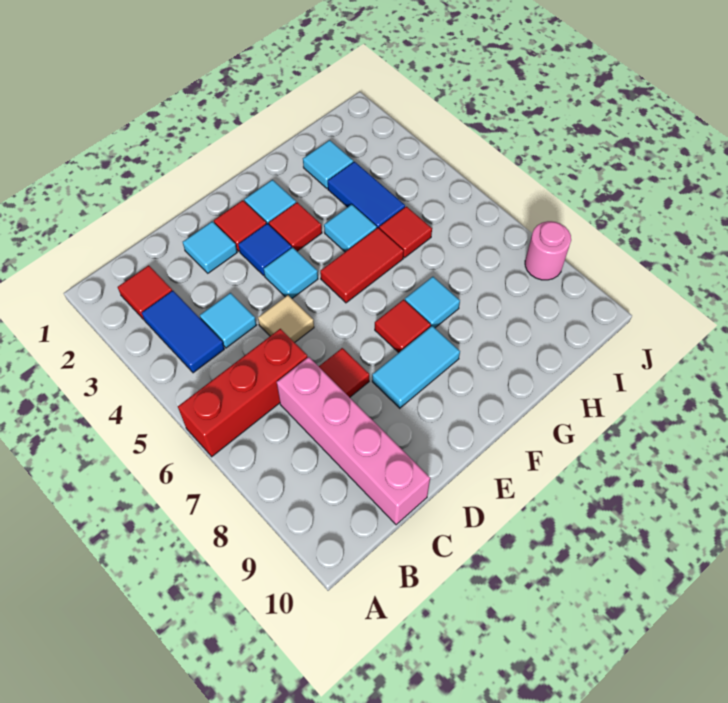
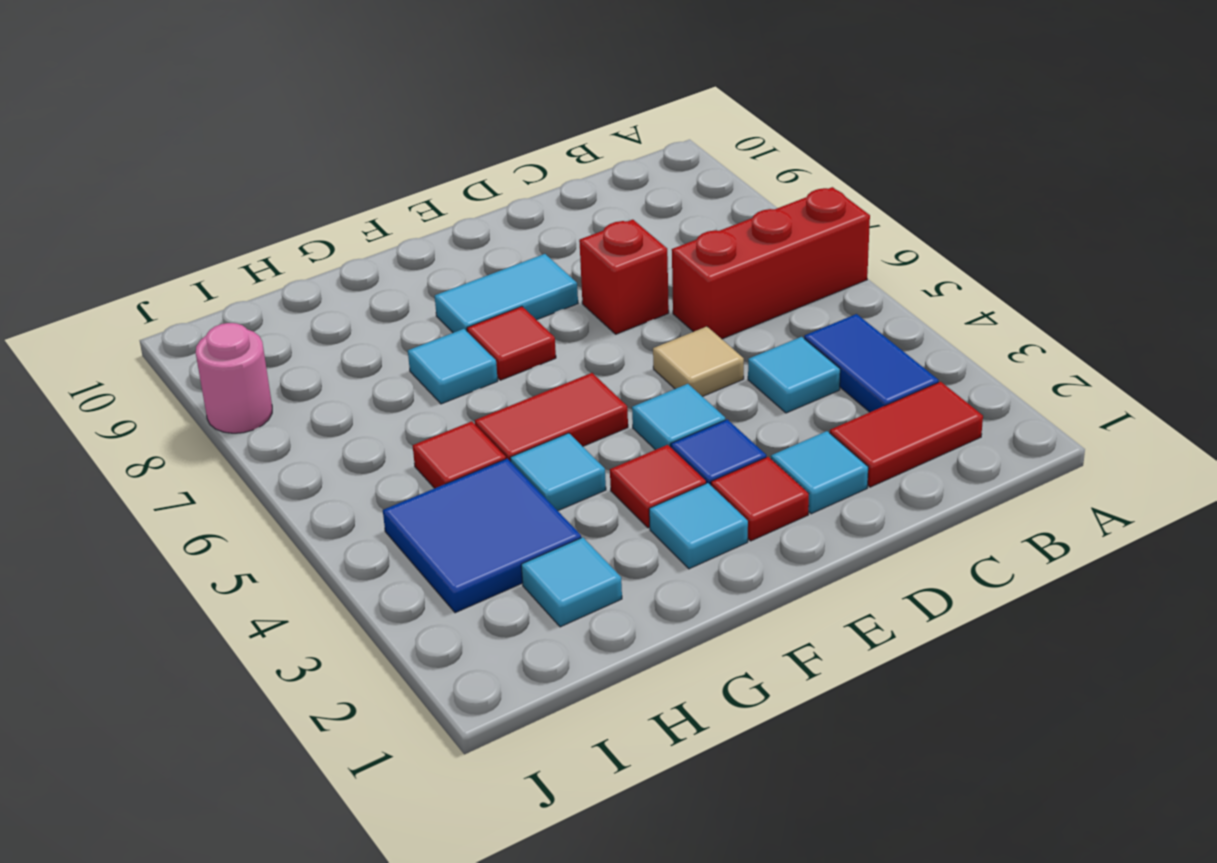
red 1x1 tile [118,265,172,319] -> red 1x2 tile [830,382,983,487]
pink 1x4 brick [277,357,430,525] -> none
red 1x1 tile [319,348,369,397] -> red 1x1 brick [579,220,669,334]
blue 1x2 tile [328,162,405,228] -> blue 2x2 tile [383,459,581,613]

